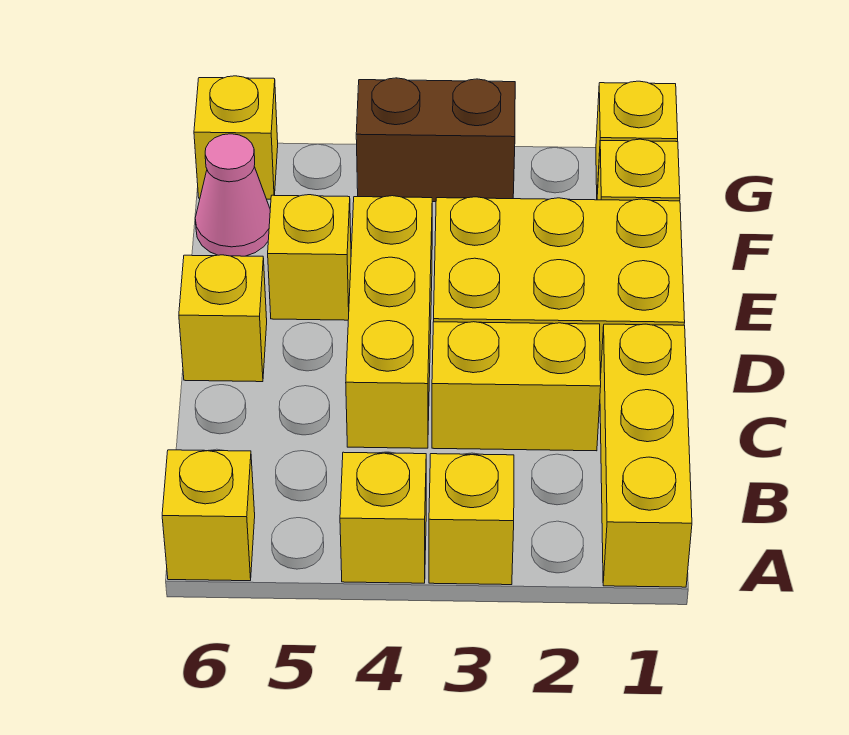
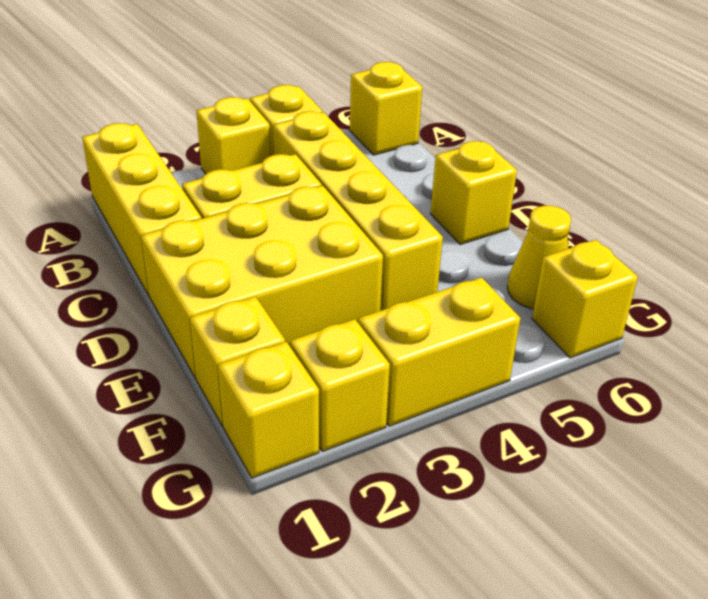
yellow 1x3 brick [346,196,432,448] -> yellow 1x4 brick [273,111,443,311]
yellow 1x1 brick [268,195,351,320] -> yellow 1x1 brick moved to [290,319,390,451]
pink 1x1 cone [195,134,270,256] -> yellow 1x1 cone [507,206,571,309]
brown 1x2 brick [356,78,515,202] -> yellow 1x2 brick [358,277,520,426]

